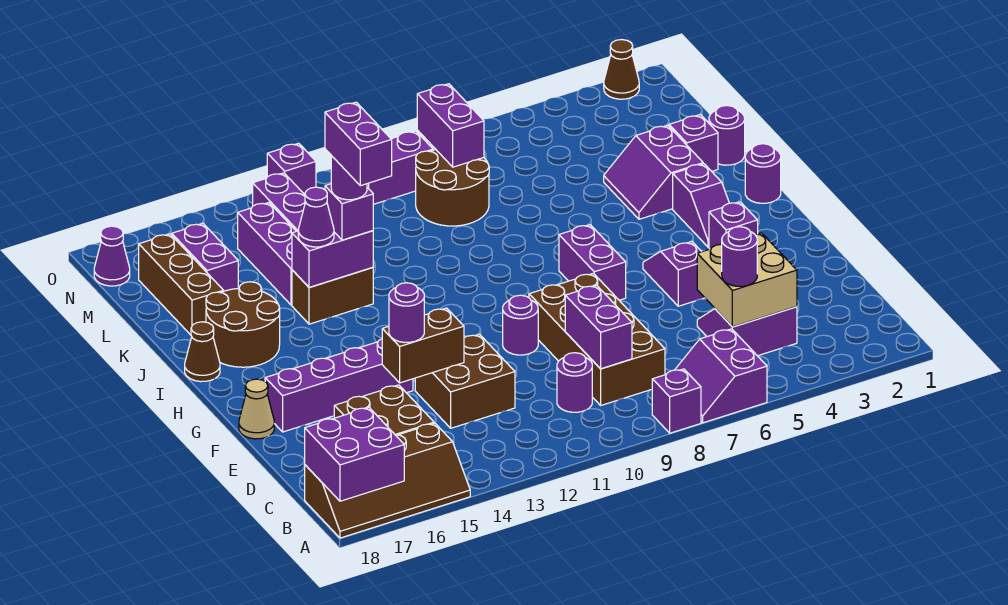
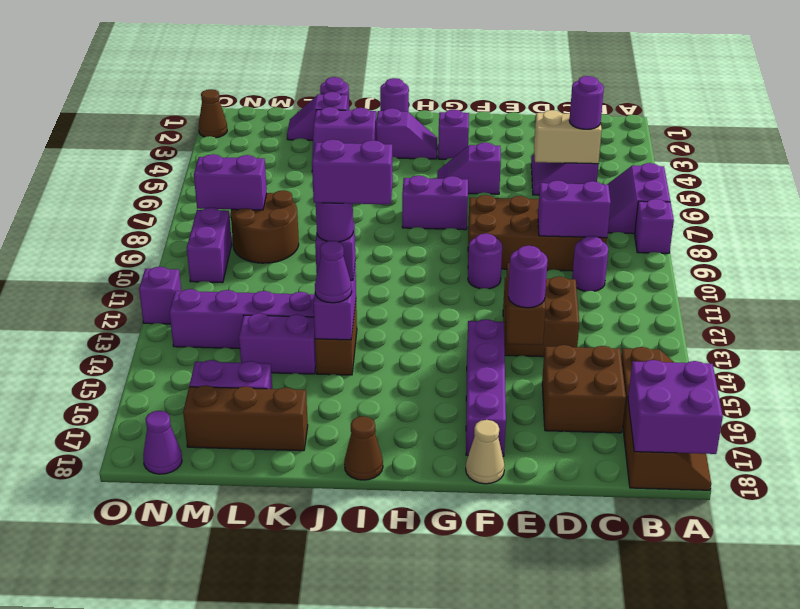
purple 2x2 slope [675,329,767,423] -> purple 2x2 slope turned to [607,163,670,234]
tan 2x2 brick [697,233,797,327] -> tan 1x2 brick [534,110,602,164]
brown 2x2 round brick [206,282,280,367] -> none
purple 1x3 brick [238,203,296,305] -> purple 1x2 brick [239,313,316,374]

